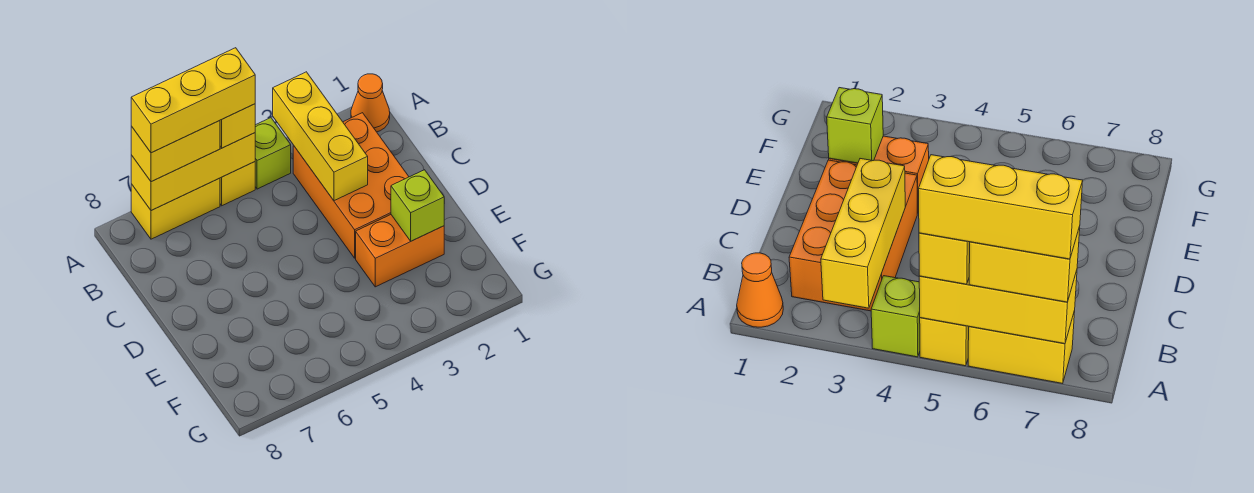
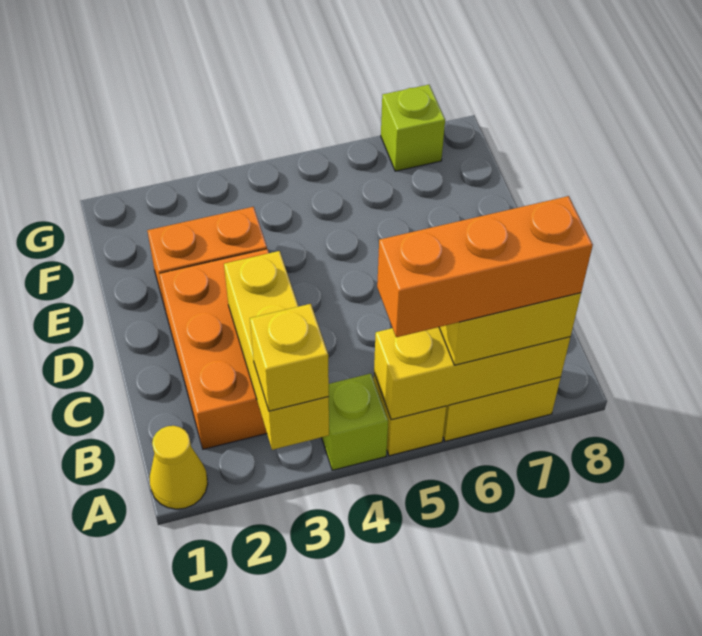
orange 1x1 cone [351,74,390,132] -> yellow 1x1 cone [149,426,208,509]
yellow 1x1 brick [220,104,255,148] -> yellow 1x1 brick moved to [250,304,329,411]
yellow 1x3 brick [131,48,255,153] -> orange 1x3 brick [377,196,593,337]
lime 1x1 brick [391,170,444,241] -> lime 1x1 brick moved to [381,85,445,171]

